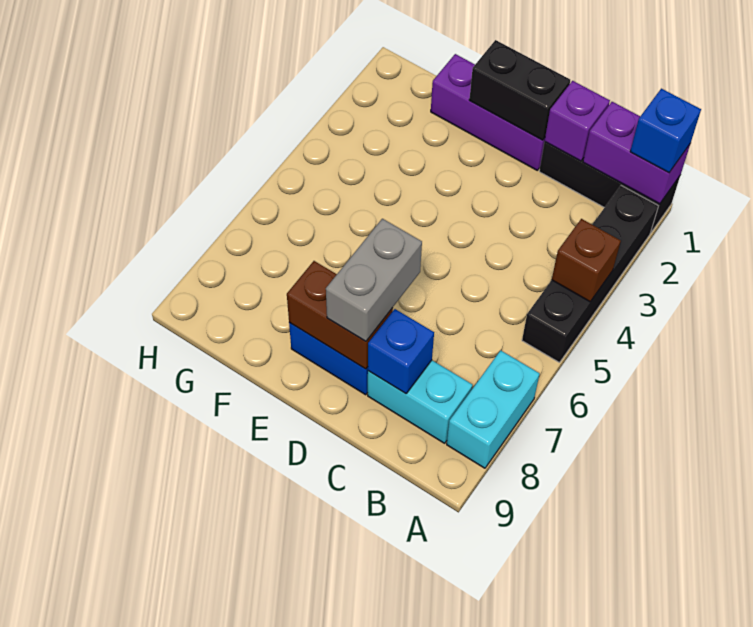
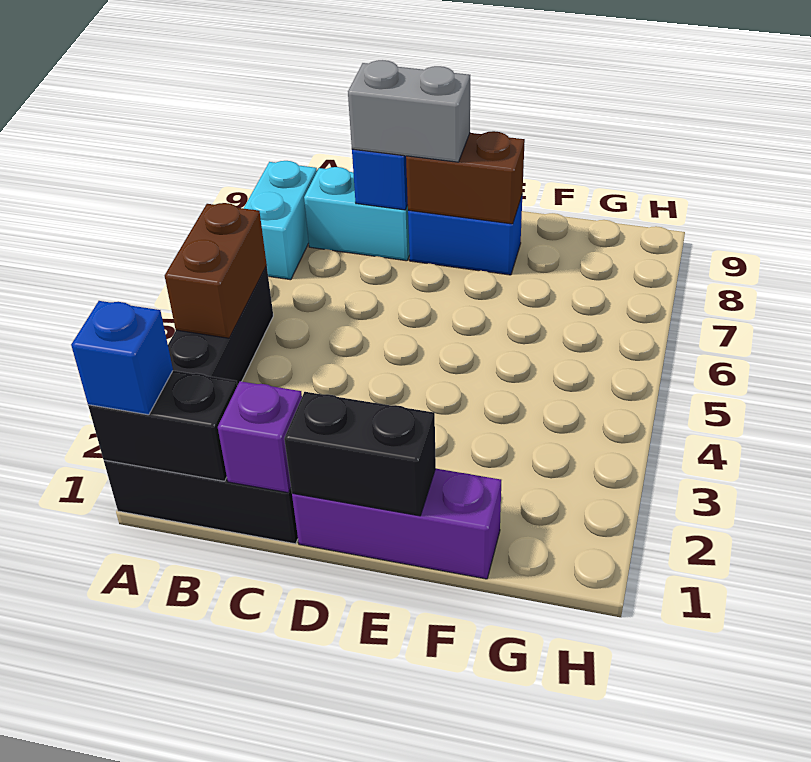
purple 1x2 brick [583,102,690,204] -> black 1x2 brick [88,371,237,481]
brown 1x1 brick [552,219,621,302] -> brown 1x2 brick [165,203,267,338]
grey 1x2 brick [326,219,422,341] -> grey 1x2 brick turned to [348,60,470,162]

